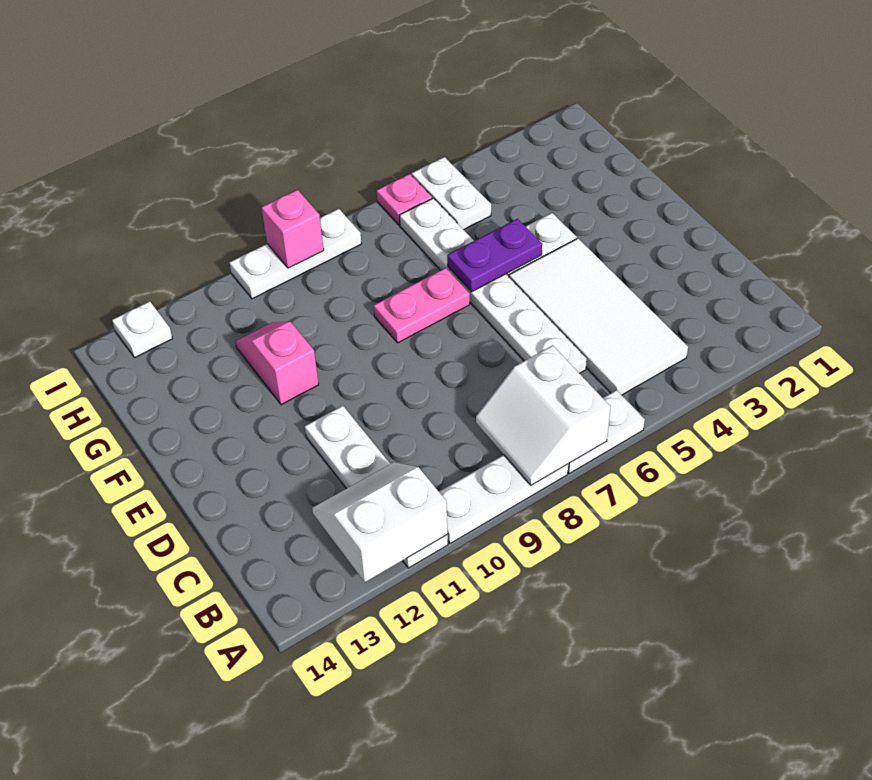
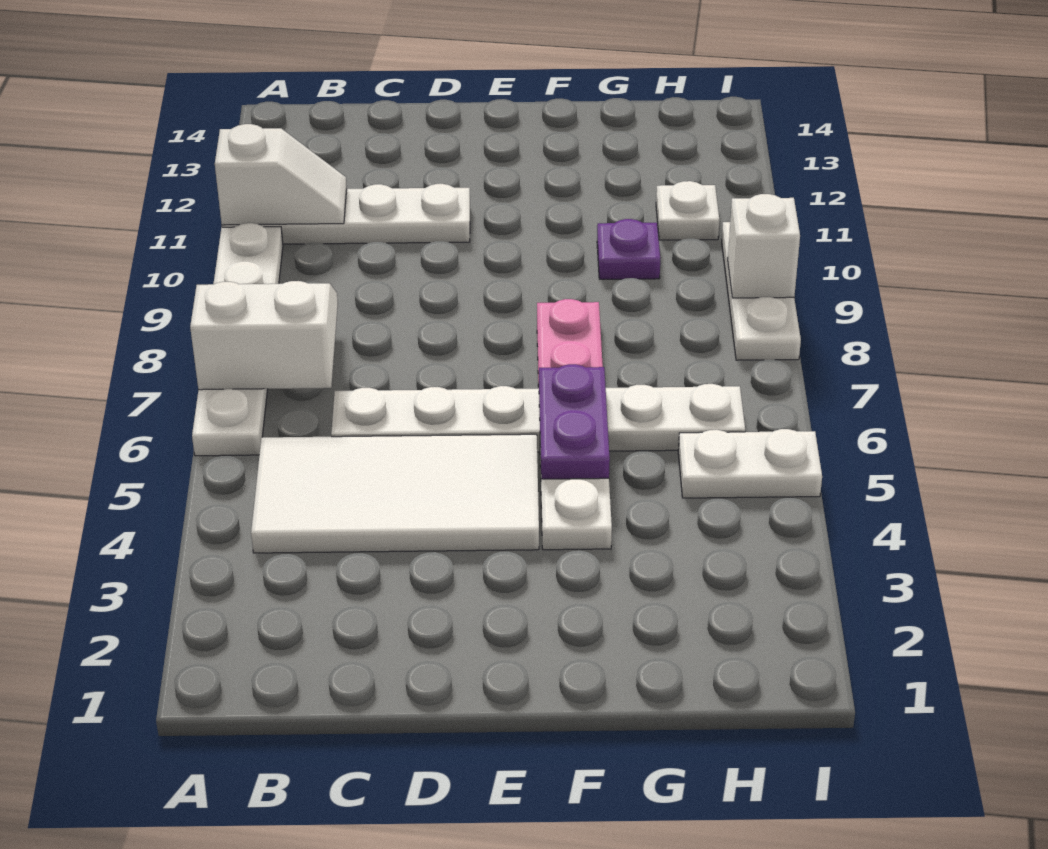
white 2x2 slope [312,462,448,582] -> white 1x2 slope [215,124,347,225]
pink 1x2 slope [235,322,319,405] -> none
none -> purple 1x1 plate [597,219,660,279]
pink 1x1 plate [376,174,432,225] -> none
pink 1x1 brick [261,190,324,268] -> white 1x1 brick [728,194,800,298]
white 1x1 plate [112,301,172,358] -> white 1x1 plate moved to [656,181,720,240]

